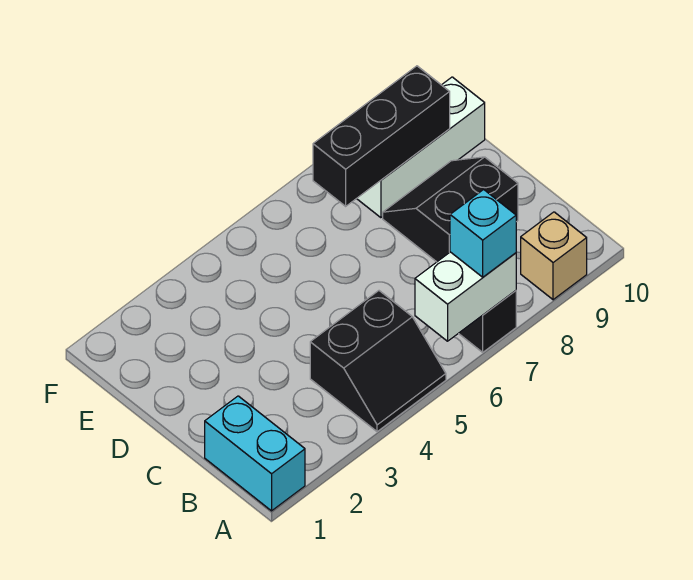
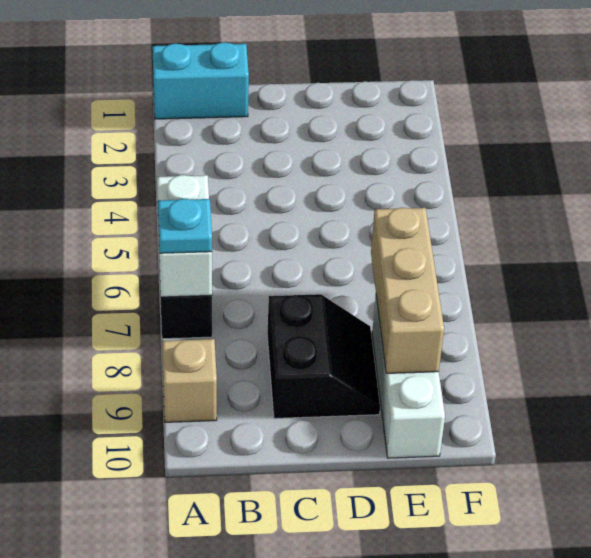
black 2x2 slope [310,291,446,432] -> none
cyan 1x1 brick [450,190,516,277] -> cyan 1x1 plate [158,199,212,253]
black 1x3 brick [313,66,450,206] -> tan 1x3 brick [371,208,444,373]

